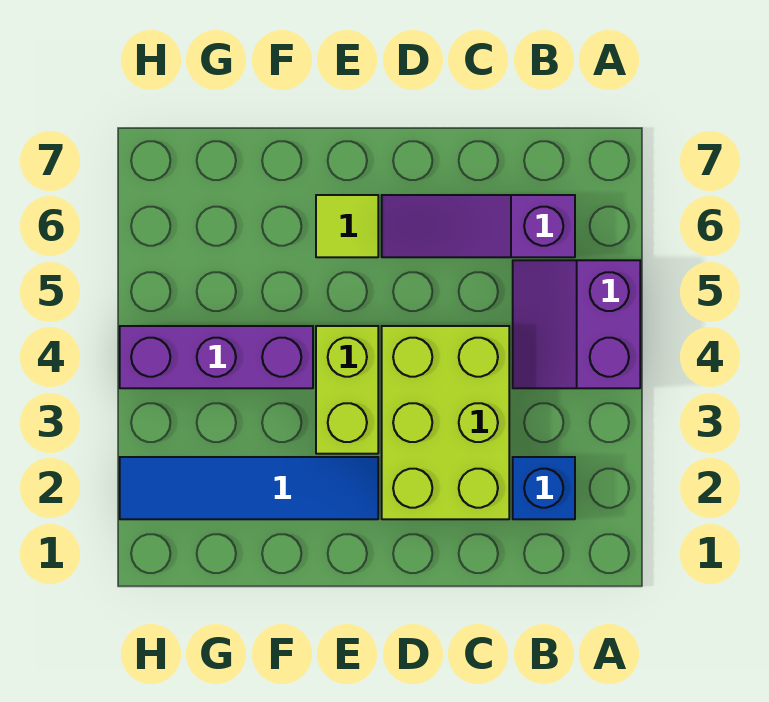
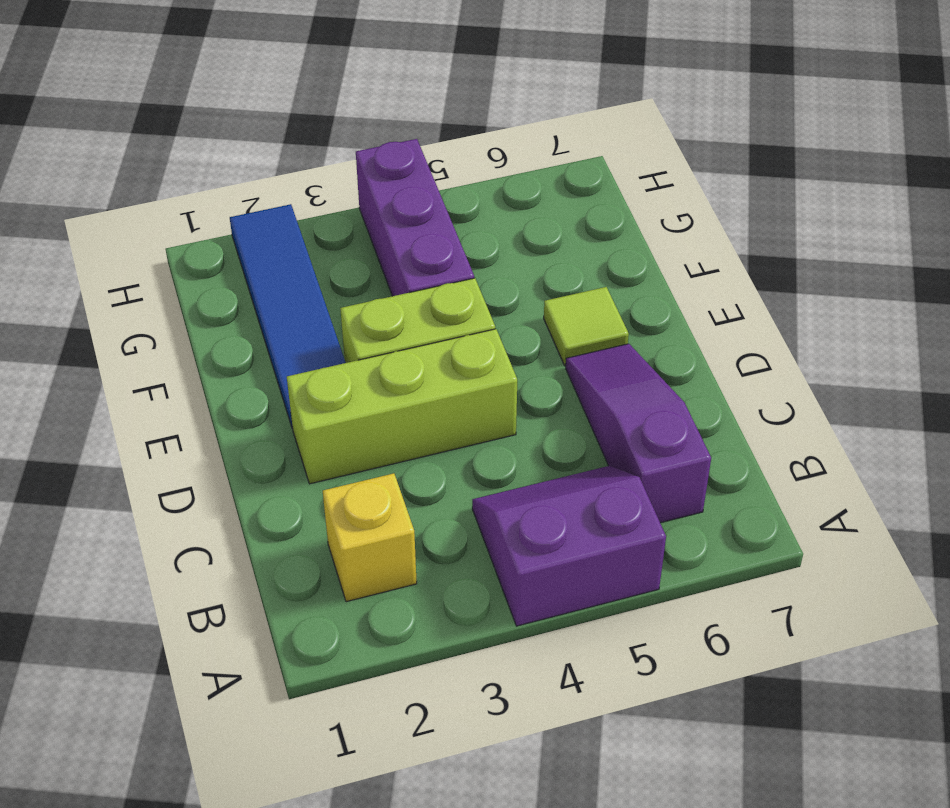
blue 1x1 brick [513,457,575,519] -> yellow 1x1 brick [323,473,417,602]
lime 2x3 brick [382,326,509,519] -> lime 1x3 brick [287,329,517,484]

